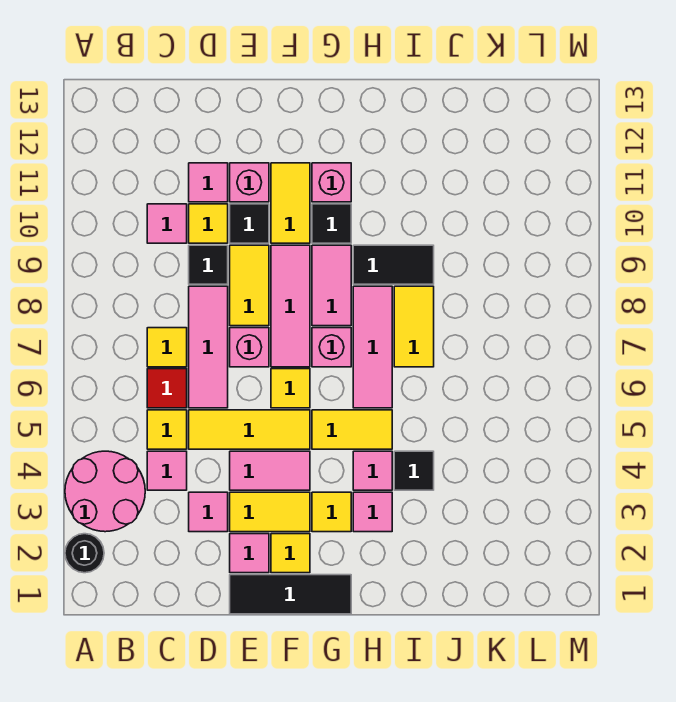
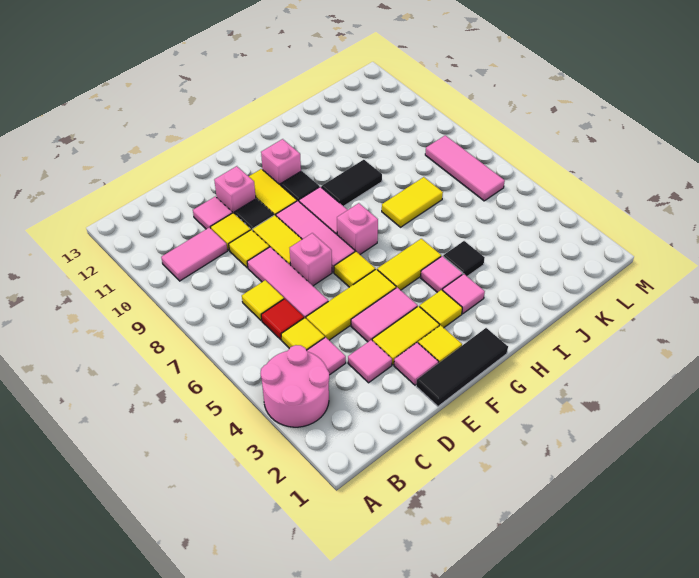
black 1x1 round brick [65,534,104,573] -> none
pink 1x1 tile [147,204,187,243] -> pink 1x2 tile [161,228,227,281]
black 1x1 tile [189,245,228,284] -> yellow 1x1 tile [229,230,269,268]
pink 1x3 tile [353,286,392,408] -> pink 1x3 tile moved to [425,135,505,201]
yellow 1x2 tile [394,286,434,367] -> yellow 1x2 tile turned to [382,177,443,227]

